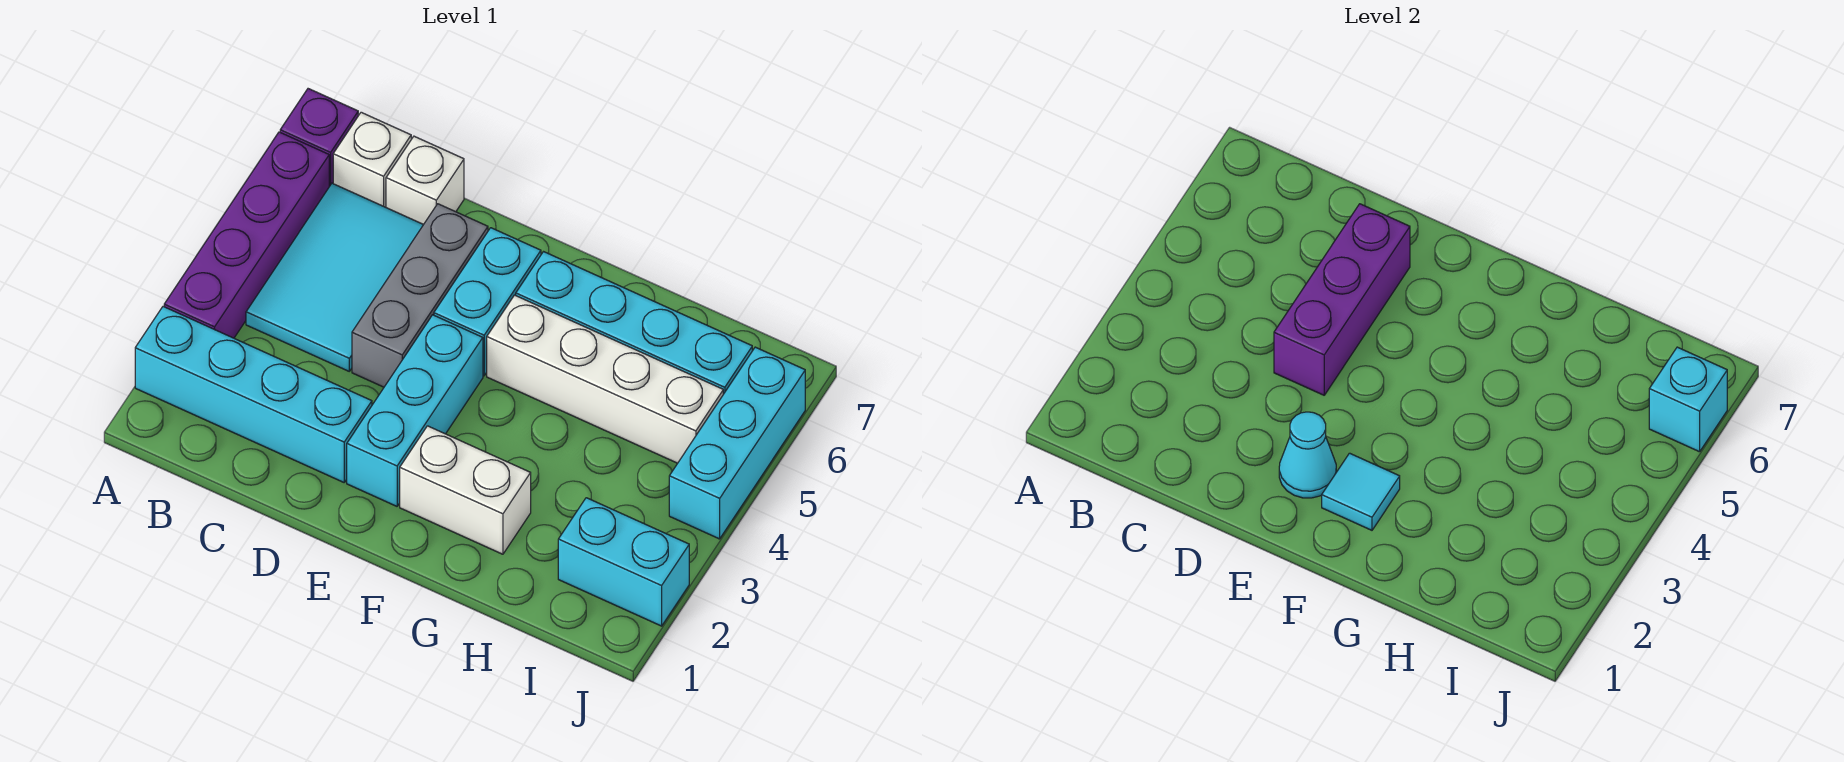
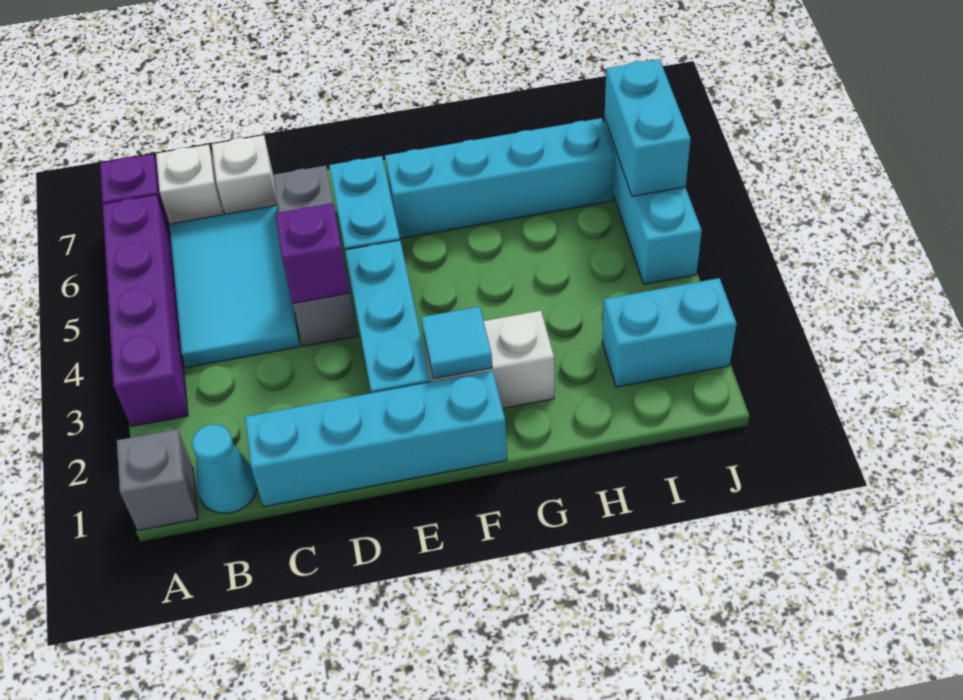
none -> grey 1x1 brick [117,429,198,531]
cyan 1x4 brick [135,307,372,482] -> cyan 1x4 brick moved to [245,371,507,507]
purple 1x3 brick [1274,204,1410,395] -> purple 1x1 brick [275,203,350,303]
cyan 1x1 cone [1279,412,1336,498] -> cyan 1x1 cone moved to [192,424,257,513]
white 1x4 brick [487,295,723,463] -> none
cyan 1x1 brick [1649,347,1727,452] -> cyan 1x2 brick [605,59,691,196]

